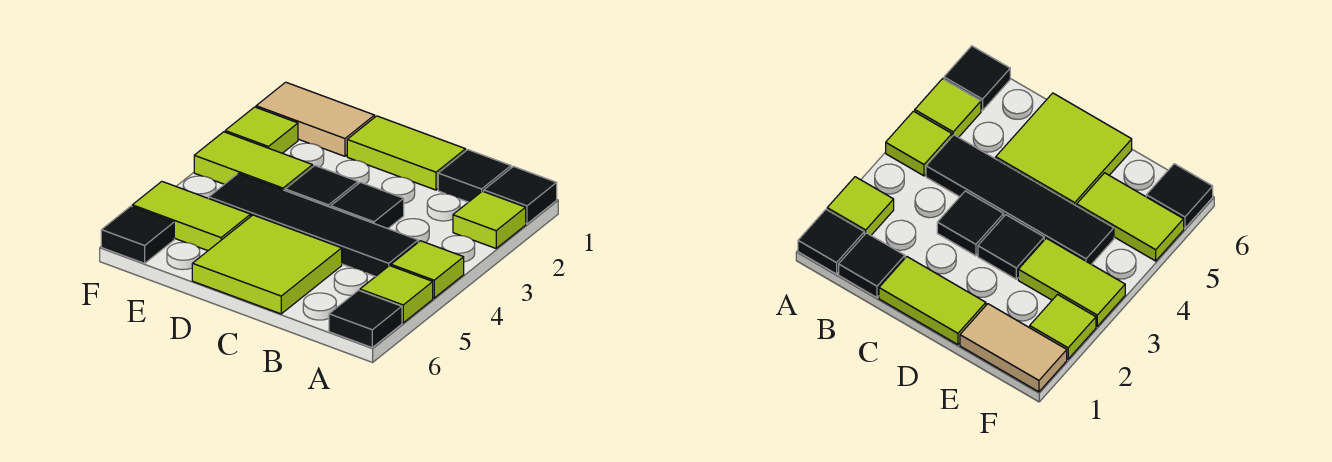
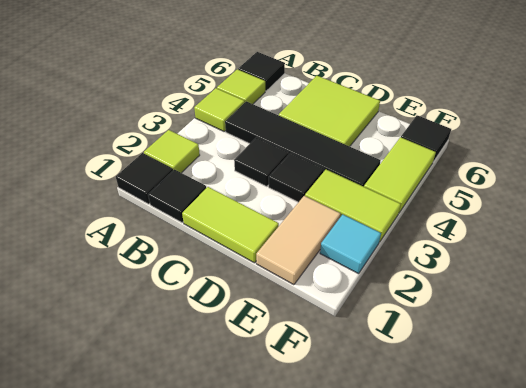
tan 1x2 tile [256,82,375,156] -> tan 1x2 tile turned to [256,196,341,285]
lime 1x2 tile [132,182,251,251] -> lime 1x2 tile turned to [364,137,436,213]
lime 1x1 tile [225,107,298,153] -> cyan 1x1 tile [320,215,381,274]

